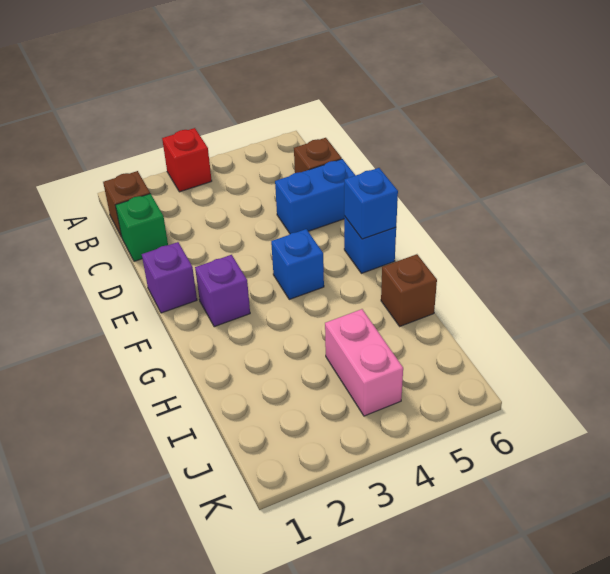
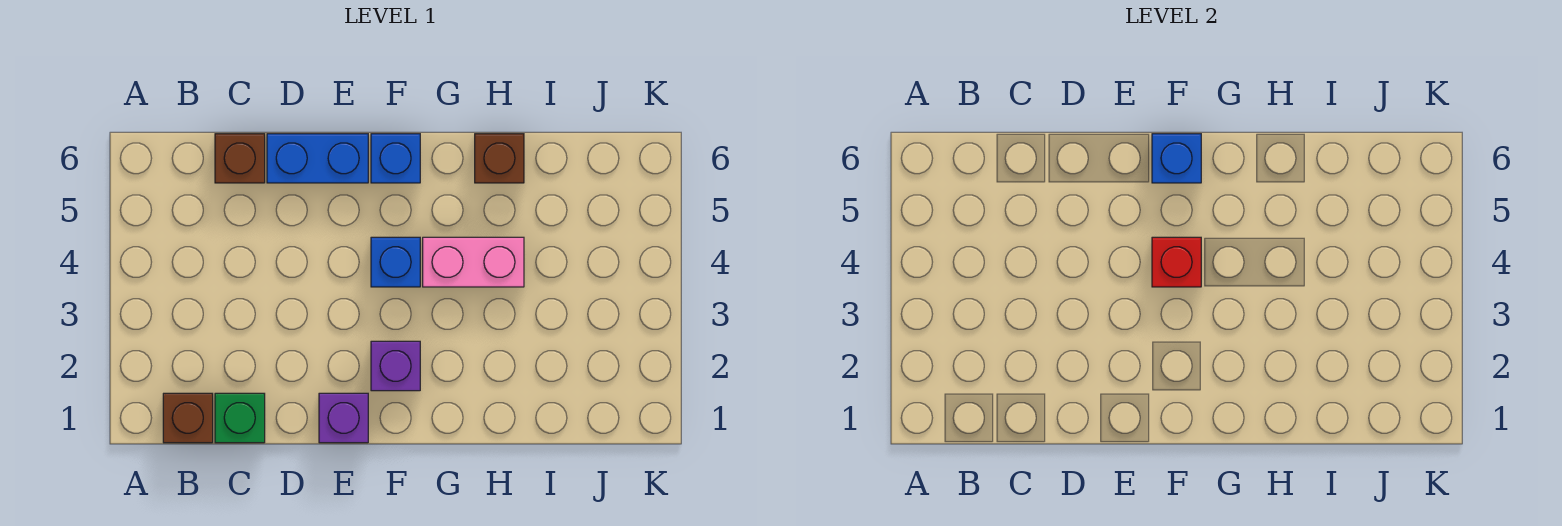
red 1x1 brick [162,128,212,192] -> red 1x1 brick moved to [1152,237,1201,287]
blue 1x2 brick [275,159,355,234] -> blue 1x2 brick turned to [267,134,368,183]
pink 1x2 brick [325,309,403,416] -> pink 1x2 brick moved to [423,237,524,287]

